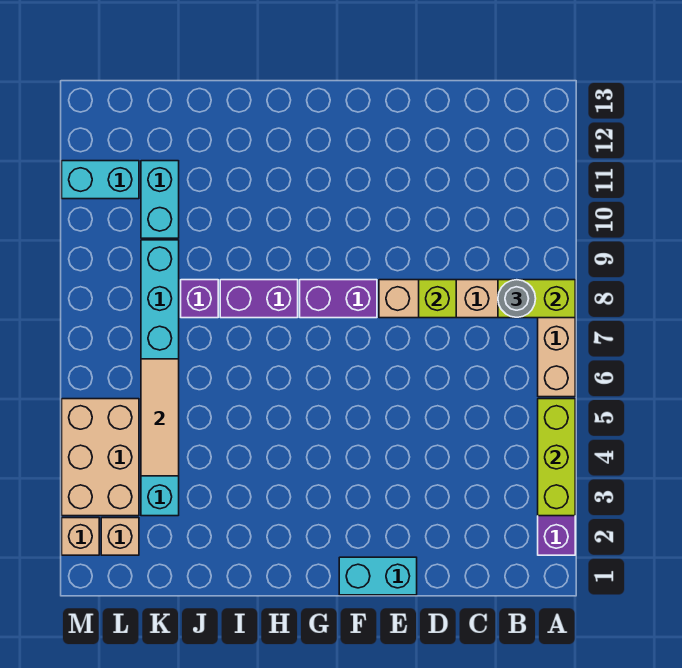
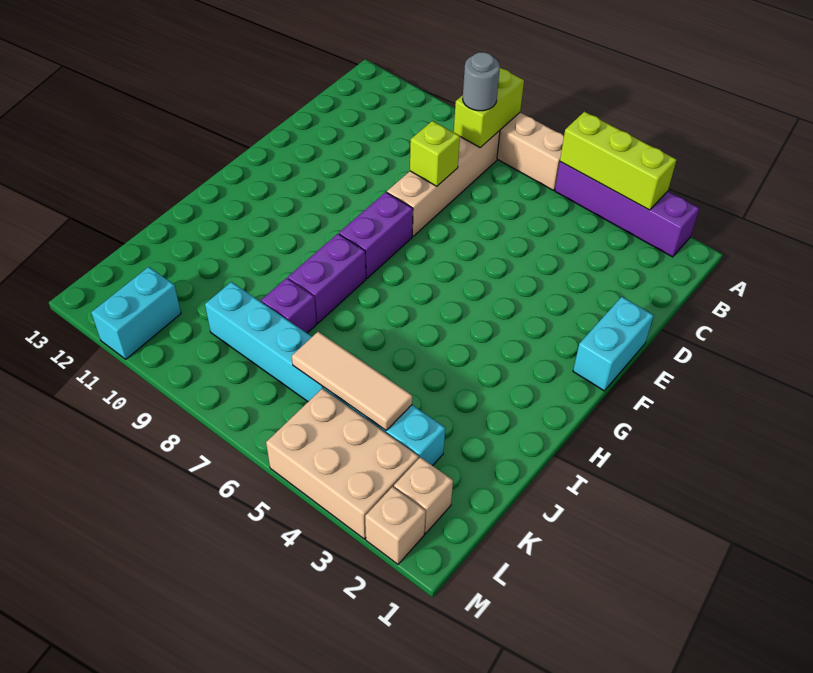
cyan 1x2 brick [141,161,179,238] -> none

